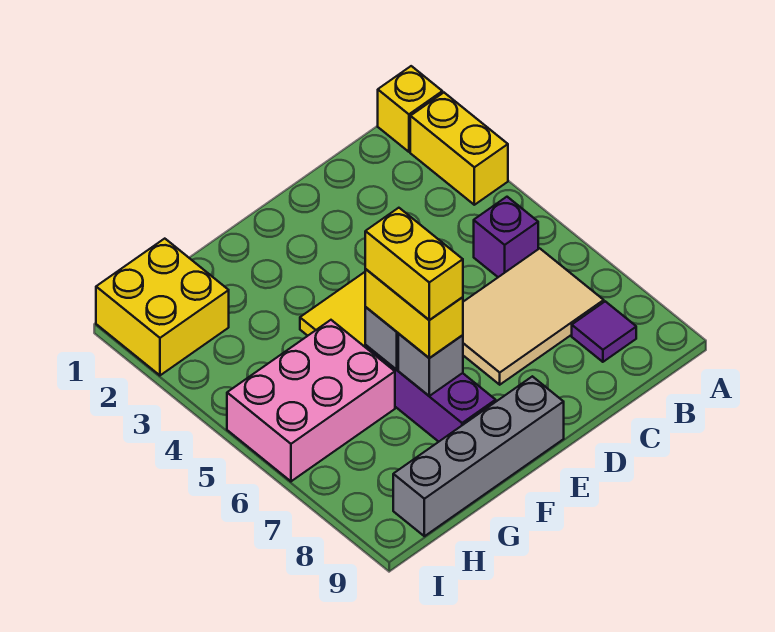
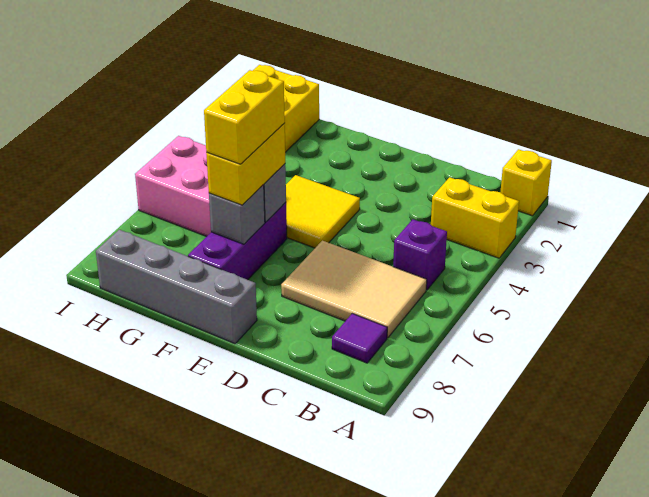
yellow 1x2 brick [410,93,508,205] -> yellow 1x2 brick turned to [431,177,519,258]

